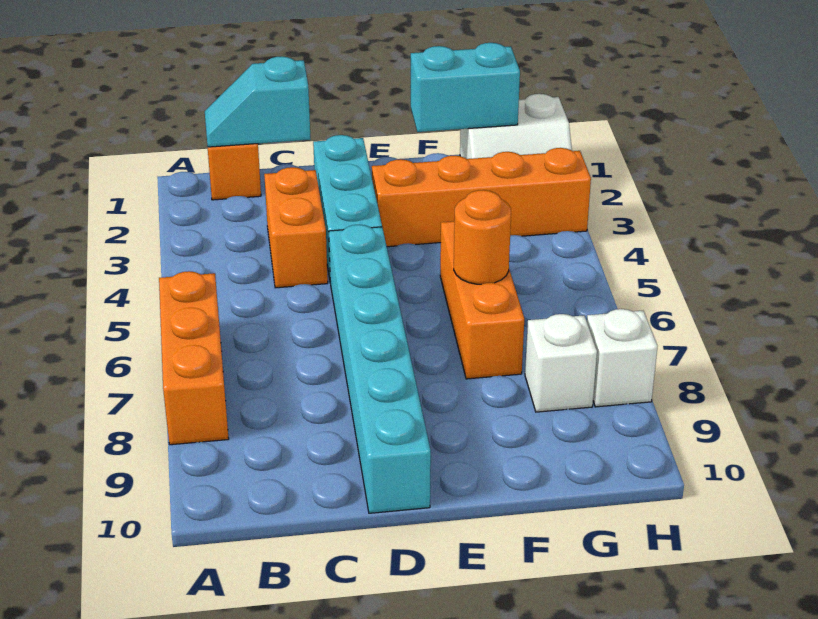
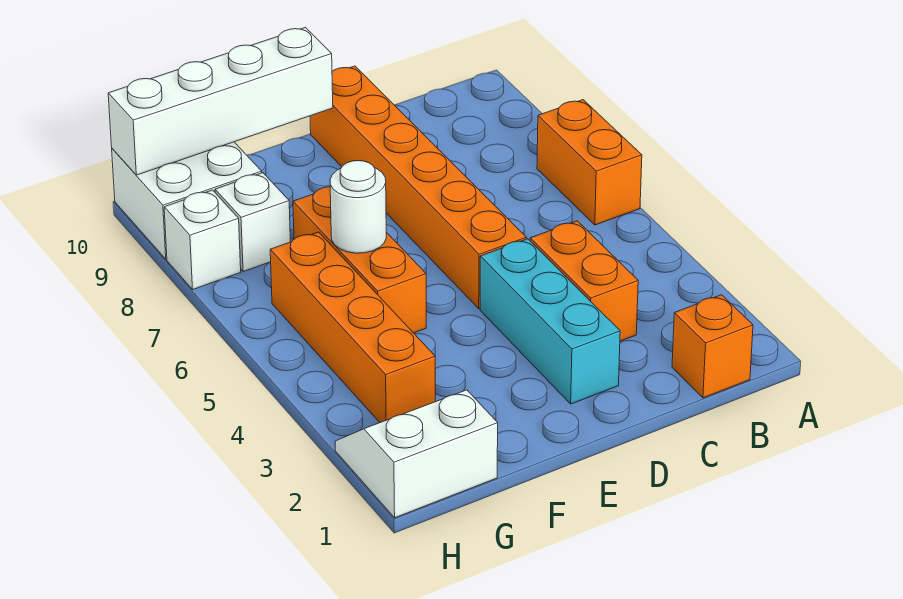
orange 1x3 brick [159,271,229,445] -> orange 1x2 brick [537,100,642,225]
cyan 1x2 slope [205,56,311,147] -> none
cyan 1x6 brick [329,225,431,513] -> orange 1x6 brick [310,66,526,309]
orange 1x4 brick [372,148,591,247] -> orange 1x4 brick turned to [270,232,435,423]
none -> white 1x4 brick [108,27,333,175]
cyan 1x2 brick [411,43,520,132] -> none
orange 1x1 round brick [454,190,511,284] -> white 1x1 round brick [330,161,386,253]
none -> white 2x2 brick [112,142,262,259]

